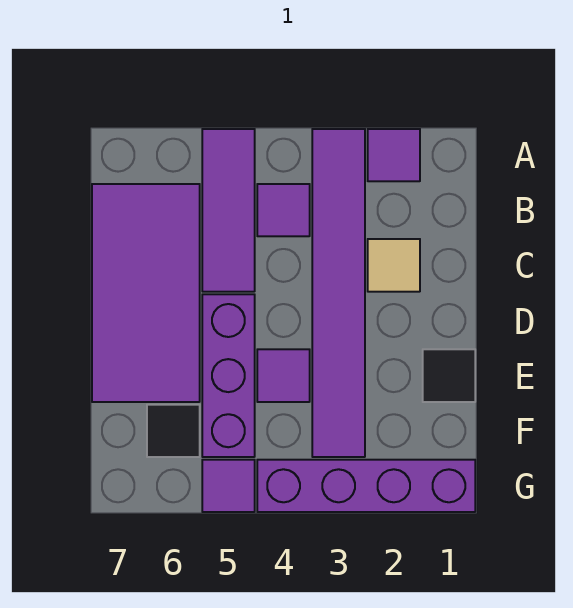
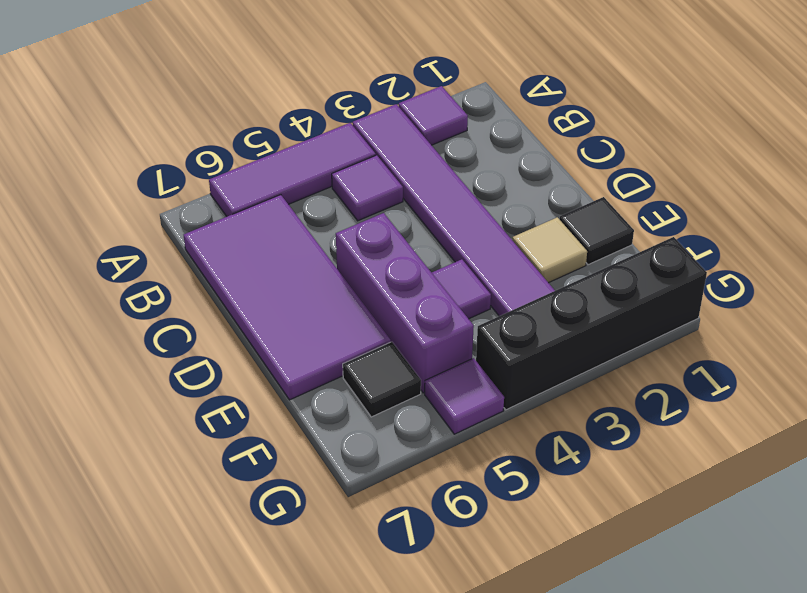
purple 1x3 tile [202,129,255,292] -> purple 1x3 tile turned to [209,123,376,216]
tan 1x1 tile [368,239,420,292] -> tan 1x1 tile moved to [512,217,587,283]
purple 1x4 brick [257,460,475,512] -> black 1x4 brick [476,237,707,410]

